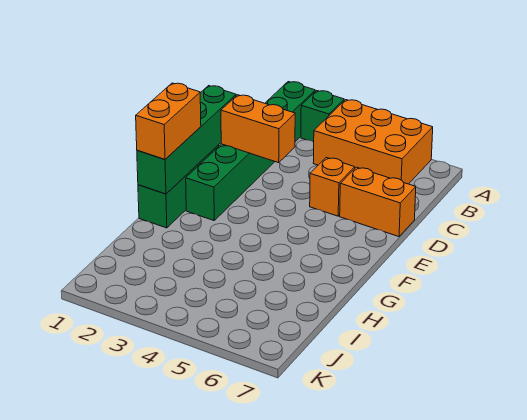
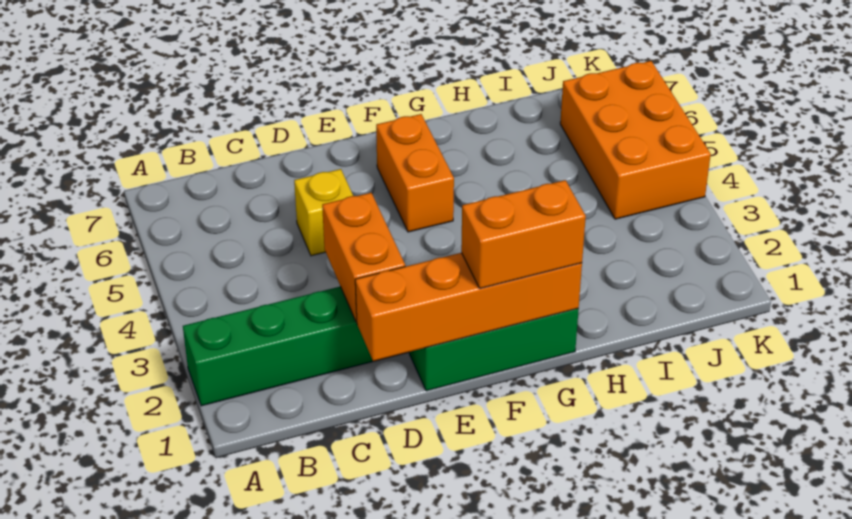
green 1x1 brick [301,91,344,142] -> none
orange 2x3 brick [313,100,433,184] -> orange 2x3 brick moved to [560,61,711,219]
green 1x4 brick [137,86,236,194] -> orange 1x4 brick [355,253,582,361]
orange 1x1 brick [310,158,355,216] -> yellow 1x1 brick [294,169,353,256]
orange 1x2 brick [340,167,416,237] -> orange 1x2 brick moved to [376,114,454,232]

